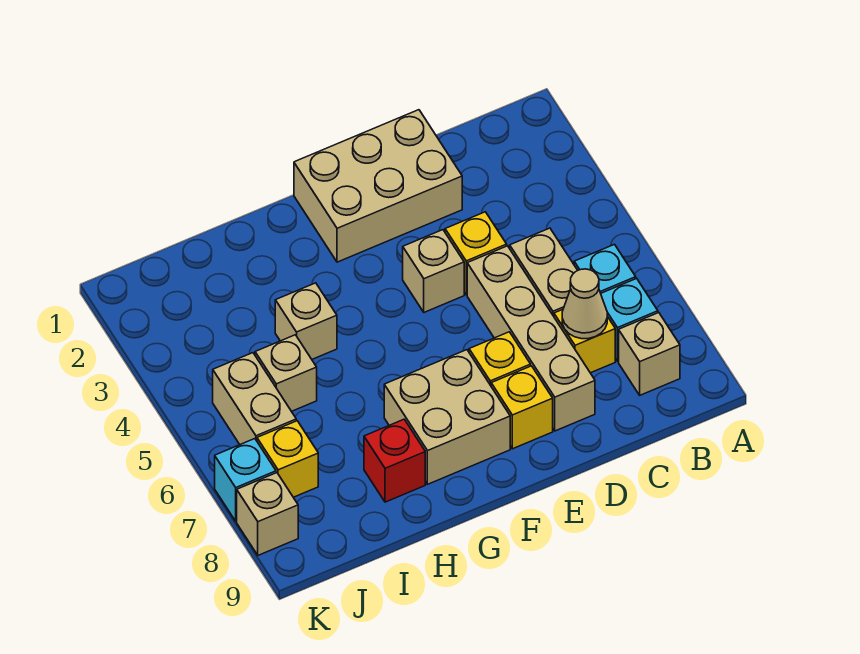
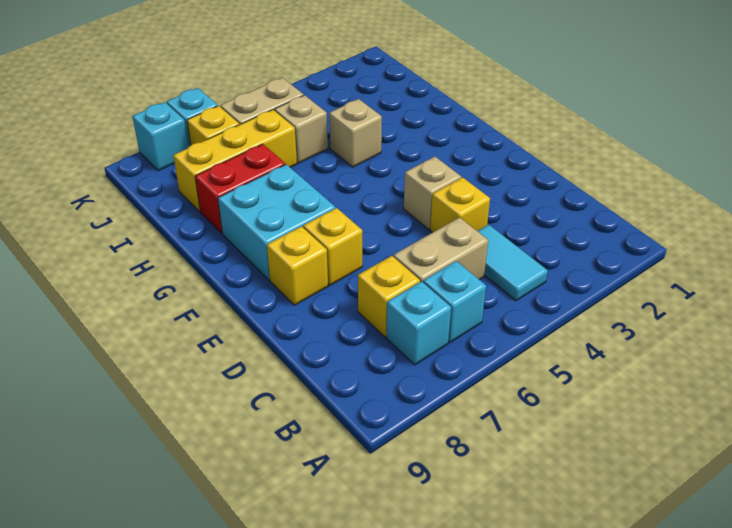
none -> cyan 1x2 tile [478,225,548,301]
tan 1x1 brick [619,313,680,395] -> none
tan 1x1 cone [562,269,607,339] -> none
tan 2x3 brick [294,110,462,262] -> none
tan 1x4 brick [467,246,595,431] -> none
tan 2x2 brick [384,350,510,484] -> cyan 2x2 brick [218,164,335,280]
red 1x1 brick [364,419,425,502] -> red 1x2 brick [195,144,285,233]
none -> yellow 1x3 brick [173,110,297,211]
tan 1x1 brick [237,473,298,555] -> cyan 1x1 brick [132,102,188,171]

